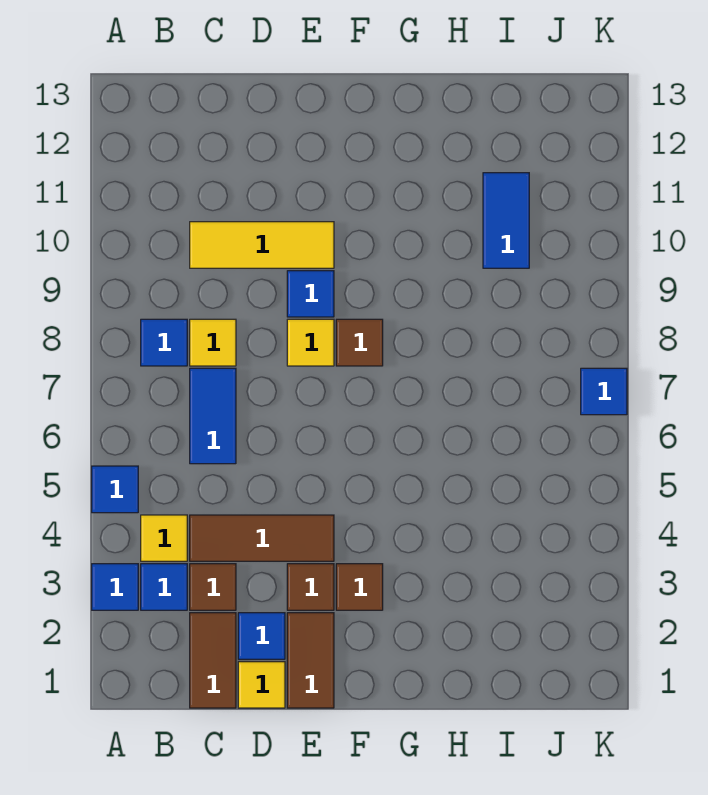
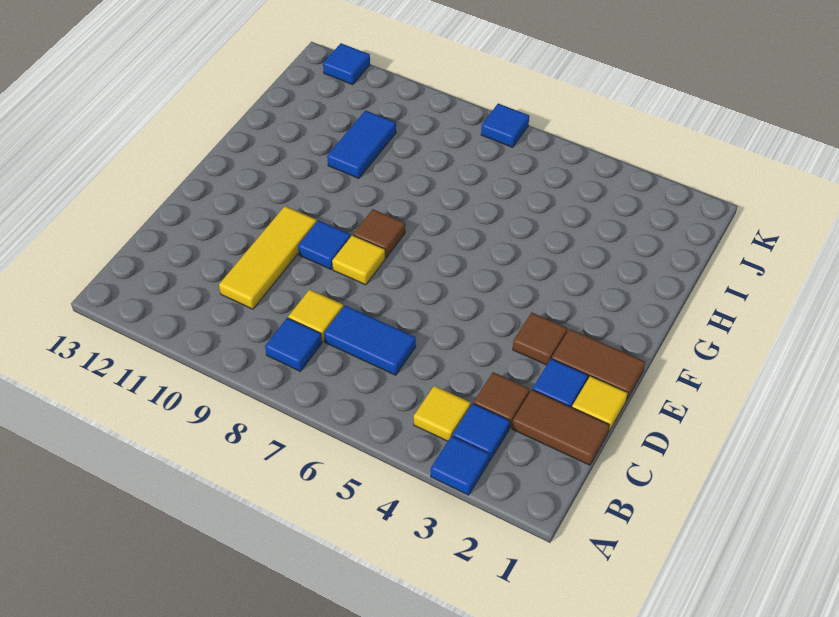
blue 1x1 tile [92,466,138,513] -> blue 1x1 tile moved to [323,43,370,85]
brown 1x3 tile [190,515,334,561] -> none
brown 1x1 tile [336,564,383,610] -> none
blue 1x2 tile [483,173,529,268] -> blue 1x2 tile turned to [327,111,396,179]

